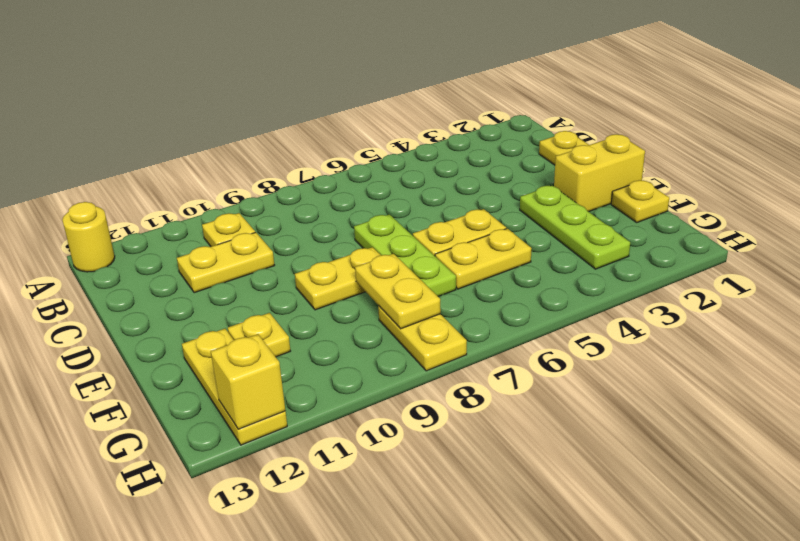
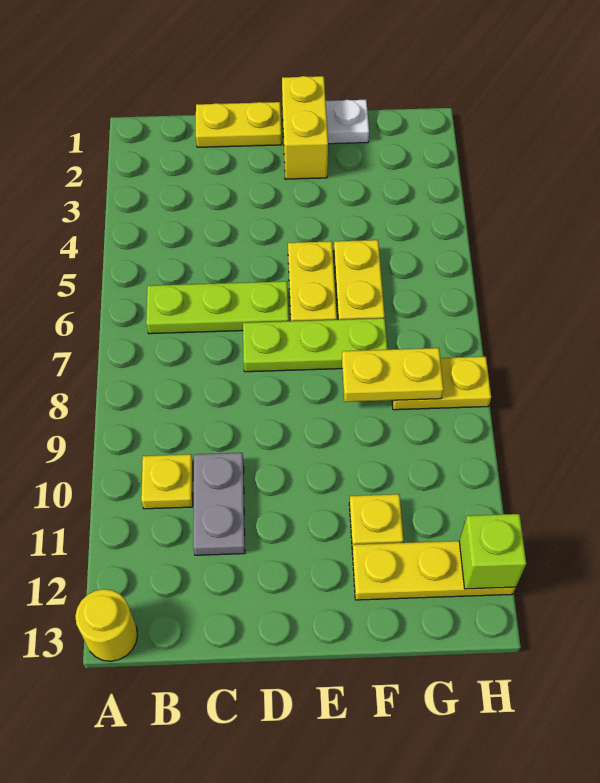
yellow 1x2 plate [177,232,275,293] -> grey 1x2 plate [193,453,245,555]
lime 1x3 plate [520,186,630,269] -> lime 1x3 plate moved to [146,281,289,334]
yellow 1x2 plate [295,247,380,310] -> none
yellow 1x1 plate [611,180,669,222] -> white 1x1 plate [326,100,369,144]
yellow 1x1 brick [211,334,285,429] -> lime 1x1 brick [459,514,526,589]

